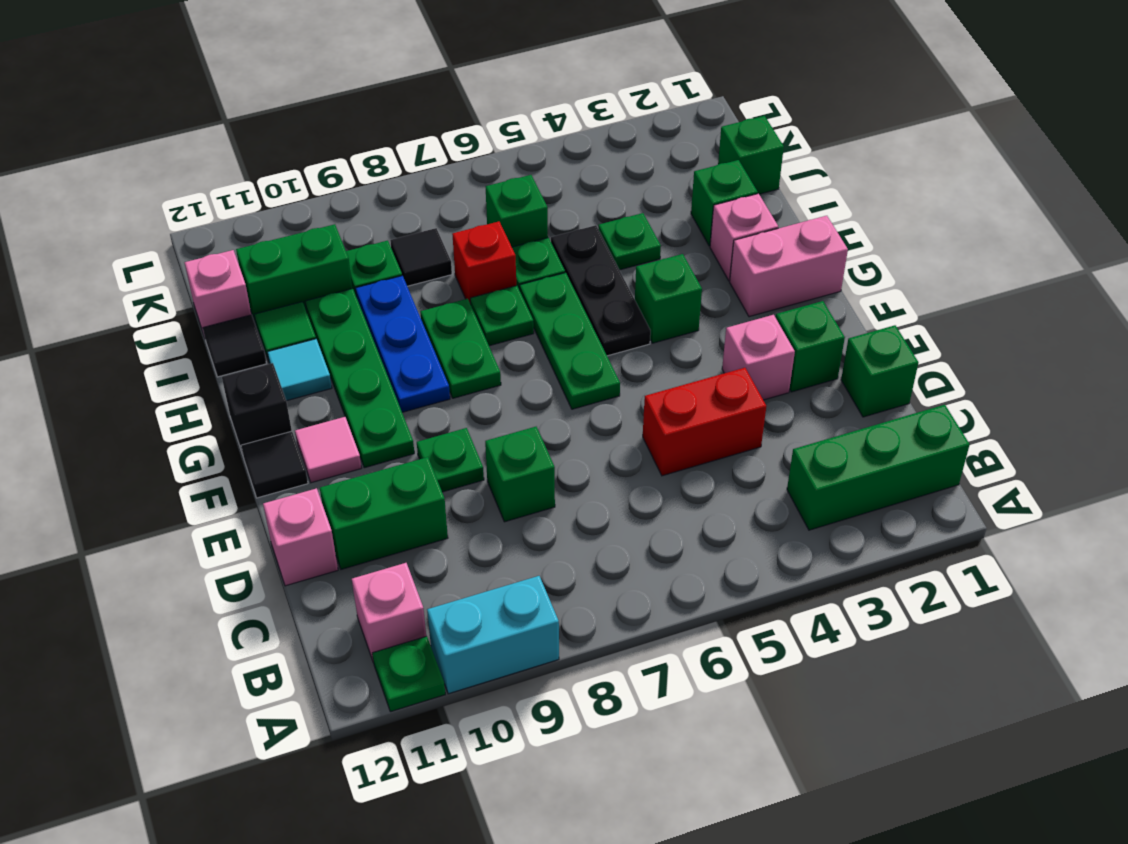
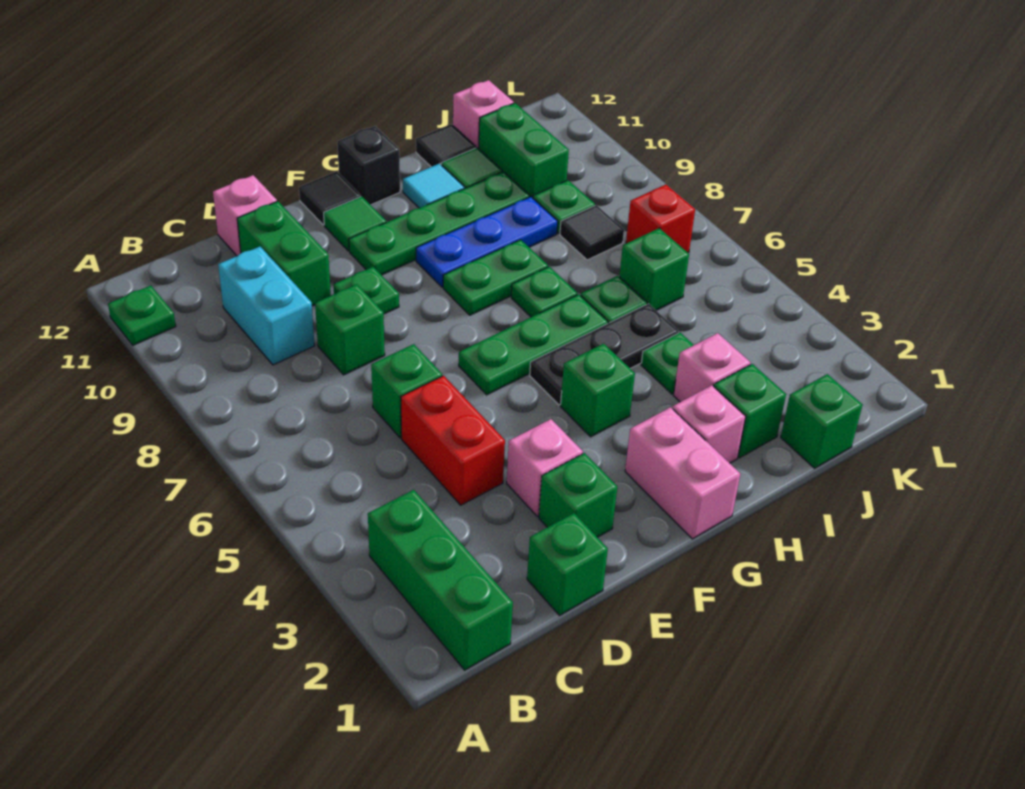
cyan 1x2 brick [427,576,559,694] -> cyan 1x2 brick moved to [218,247,315,365]
pink 1x1 brick [352,563,426,663] -> pink 1x1 brick moved to [673,333,751,402]
none -> green 1x1 brick [371,344,442,438]
pink 1x1 tile [295,417,361,483] -> green 1x1 tile [324,196,386,251]
red 1x1 brick [452,222,516,304] -> red 1x1 brick moved to [626,185,695,253]

